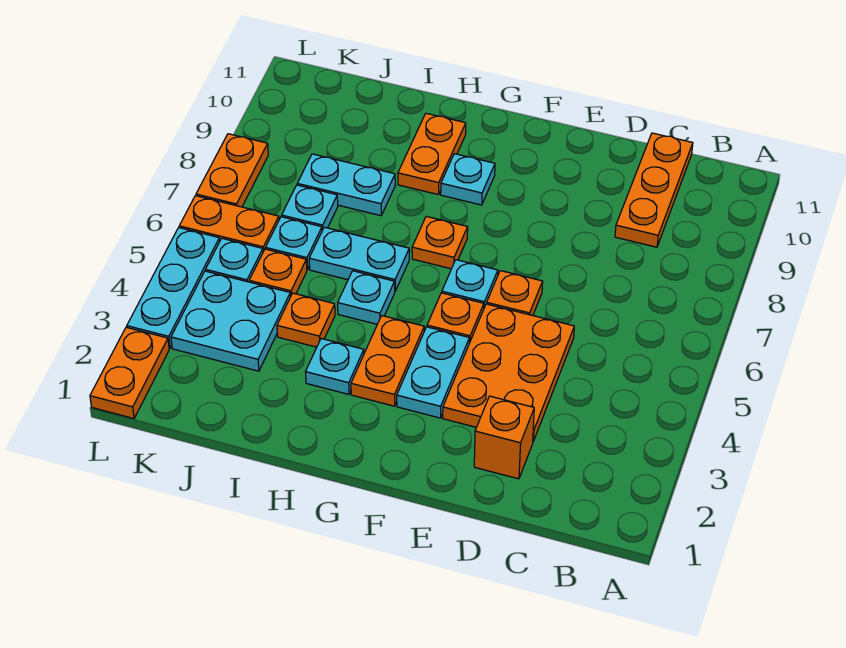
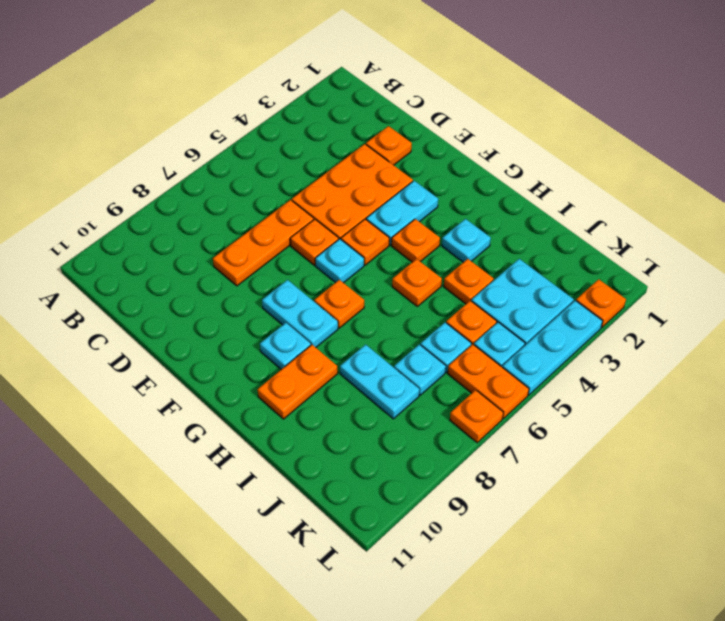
orange 1x3 plate [615,133,693,247] -> orange 1x3 plate moved to [213,200,314,286]
orange 1x1 brick [474,396,534,479] -> orange 1x1 plate [366,126,412,165]
orange 1x2 plate [351,316,424,406] -> orange 1x1 plate [392,219,440,262]
cyan 1x1 plate [338,271,395,324] -> orange 1x1 plate [392,259,442,306]
cyan 1x2 plate [309,227,409,291] -> cyan 1x2 plate moved to [262,280,338,347]
orange 1x2 plate [90,327,169,419] -> orange 1x1 plate [576,279,626,328]
orange 1x2 plate [196,134,268,207] -> orange 1x1 plate [450,390,503,443]

